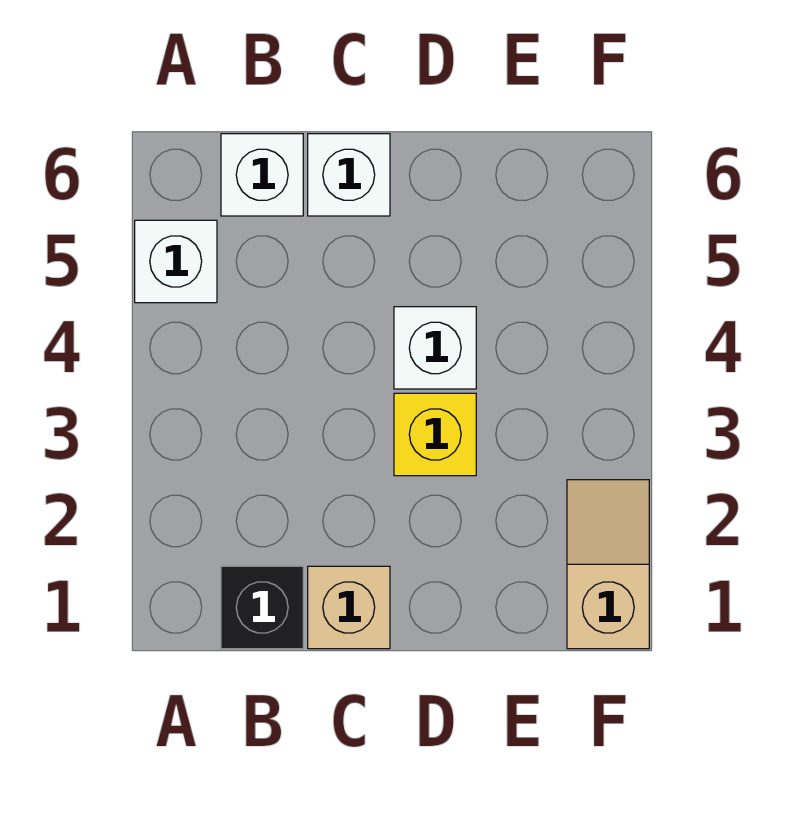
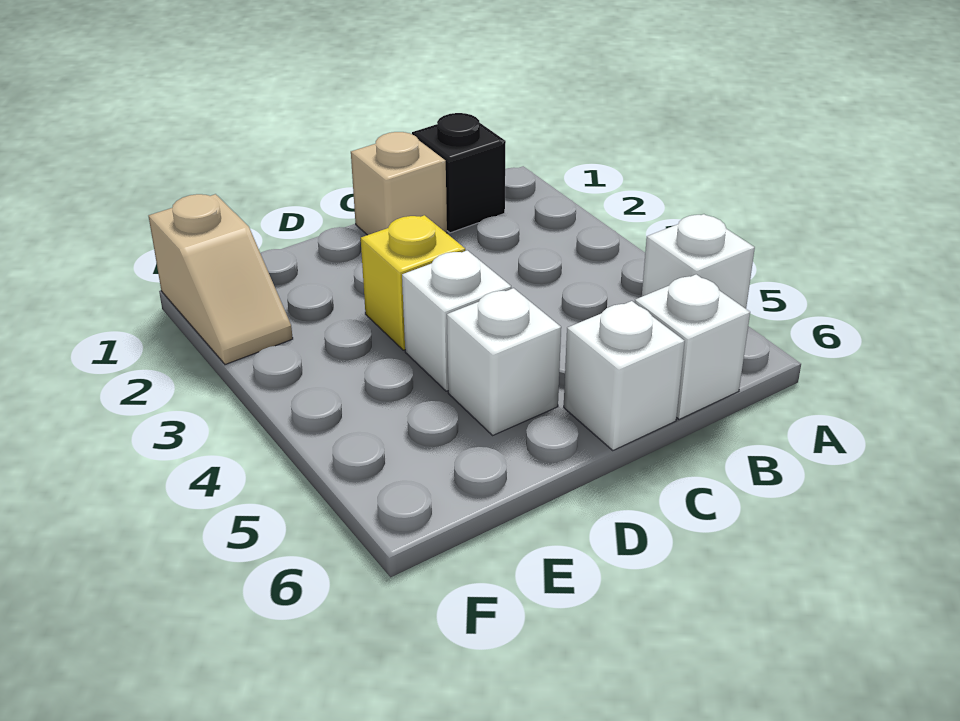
none -> white 1x1 brick [447,288,561,435]

